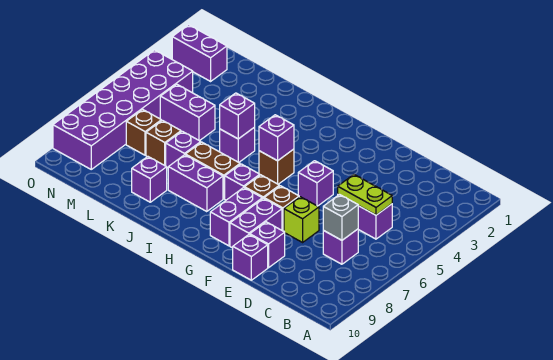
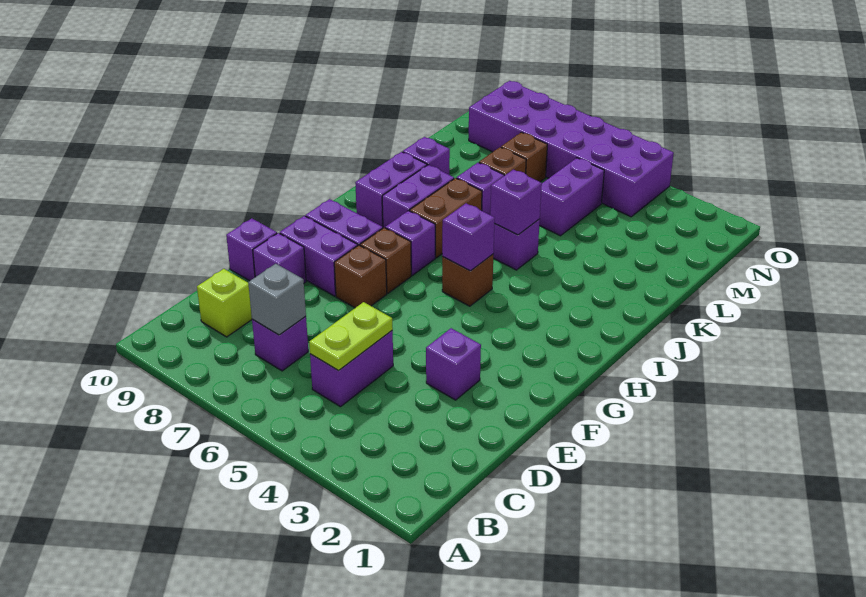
lime 1x1 brick [284,197,319,242] -> lime 1x1 brick moved to [197,269,252,337]
purple 1x1 brick [298,161,333,206] -> purple 1x1 brick moved to [426,328,481,400]
purple 1x2 brick [172,25,227,81] -> purple 1x2 brick moved to [355,152,427,227]

